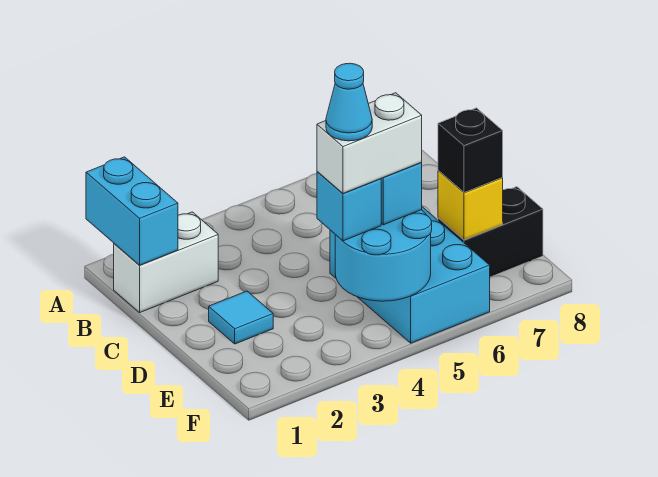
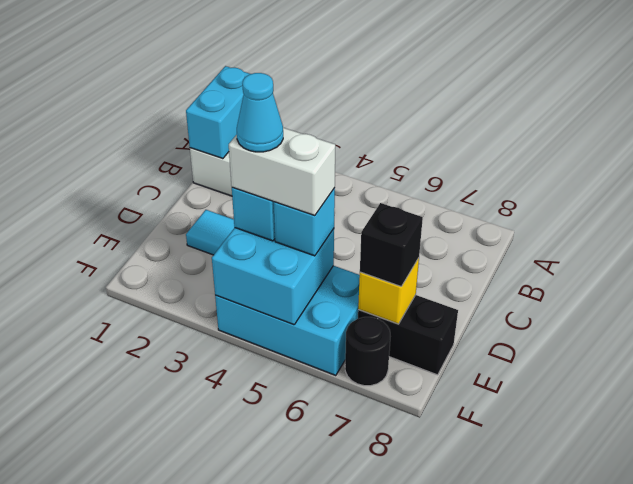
cyan 2x3 brick [330,207,490,343] -> cyan 2x3 brick turned to [215,266,360,375]
cyan 2x2 round brick [335,210,432,301] -> cyan 2x2 brick [212,228,334,325]
none -> black 1x1 round brick [345,317,390,386]

